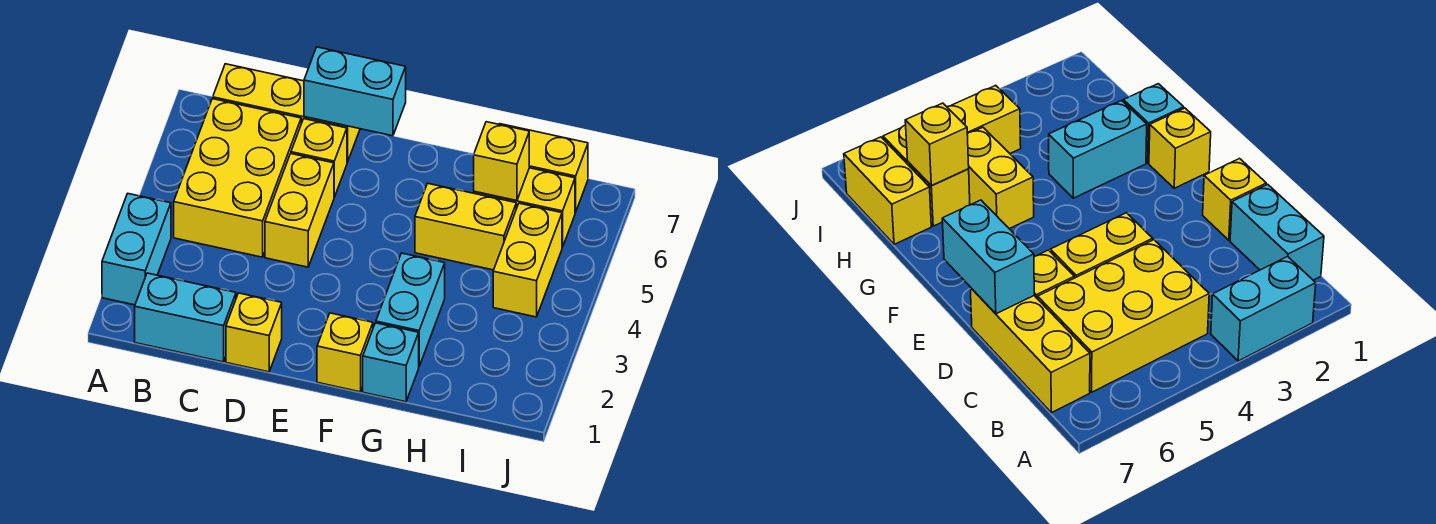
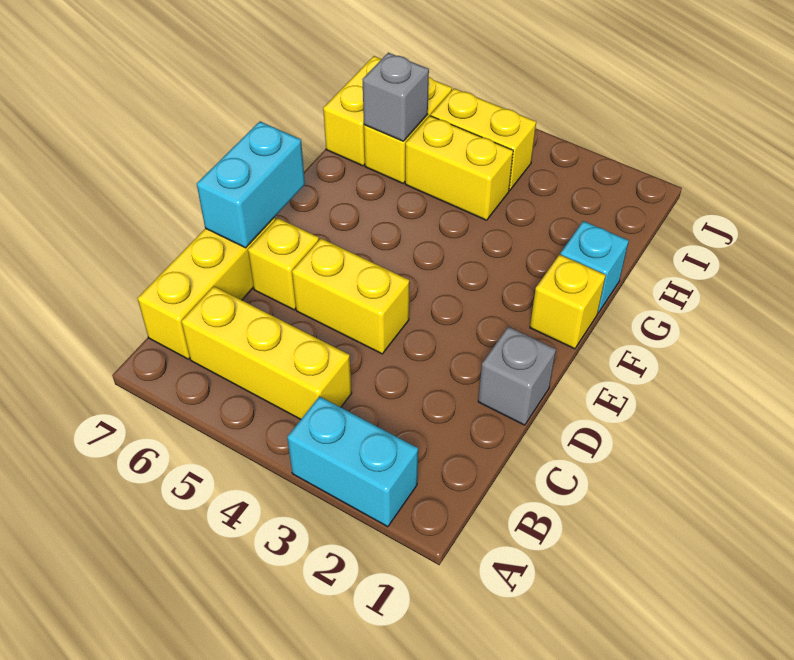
cyan 1x2 brick [135,273,236,362] -> none
yellow 2x3 brick [174,99,301,257] -> yellow 1x3 brick [181,286,352,419]
yellow 1x1 brick [226,293,282,372] -> grey 1x1 brick [478,327,556,425]
cyan 1x2 brick [376,253,445,366] -> none
yellow 1x2 brick [415,183,516,270] -> yellow 1x2 brick turned to [405,116,513,220]
yellow 1x1 brick [474,122,529,201] -> grey 1x1 brick [362,53,429,141]

